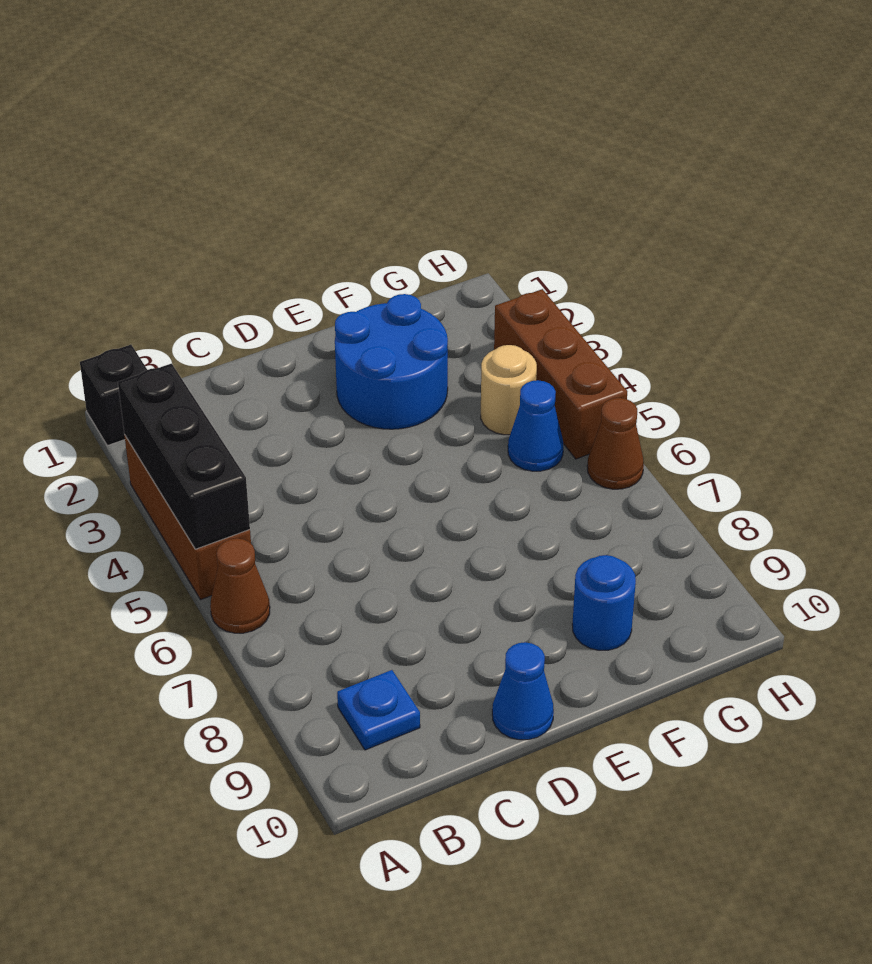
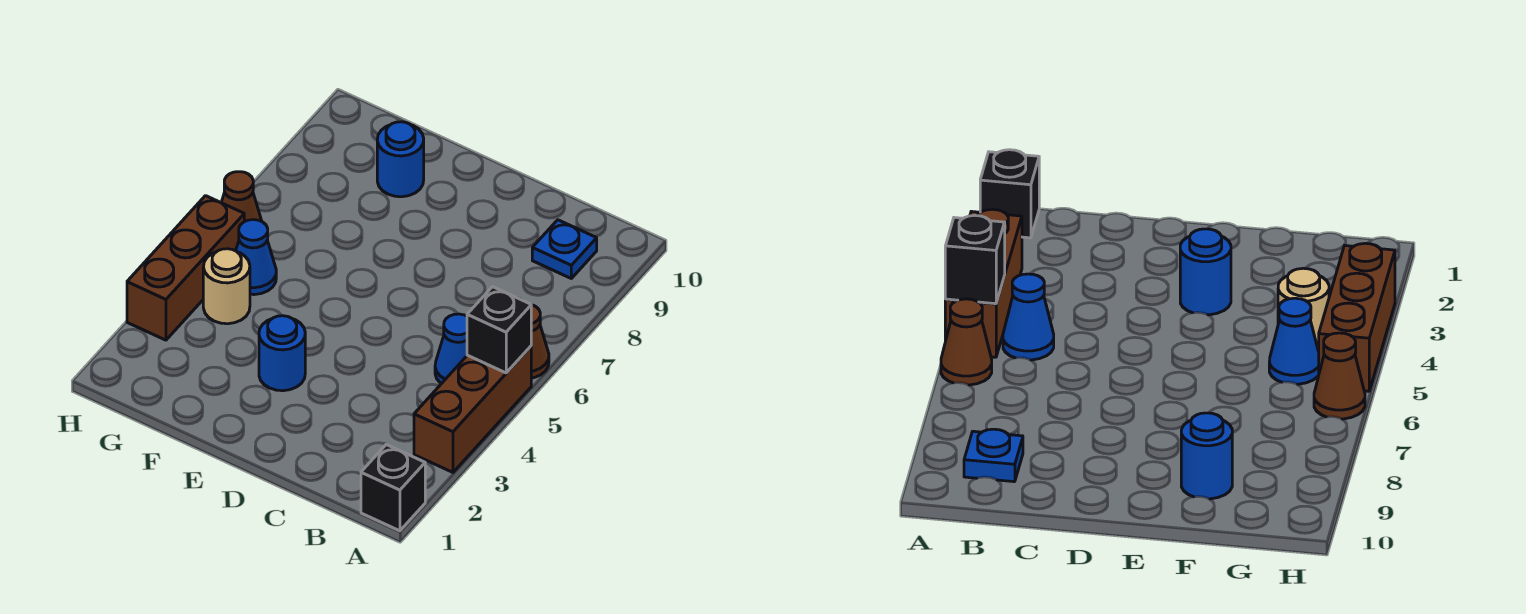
black 1x3 brick [118,364,250,549] -> black 1x1 brick [467,287,531,373]
blue 1x1 cone [492,642,554,740] -> blue 1x1 cone moved to [435,314,467,384]
blue 2x2 round brick [335,294,448,429] -> blue 1x1 round brick [259,316,305,391]

